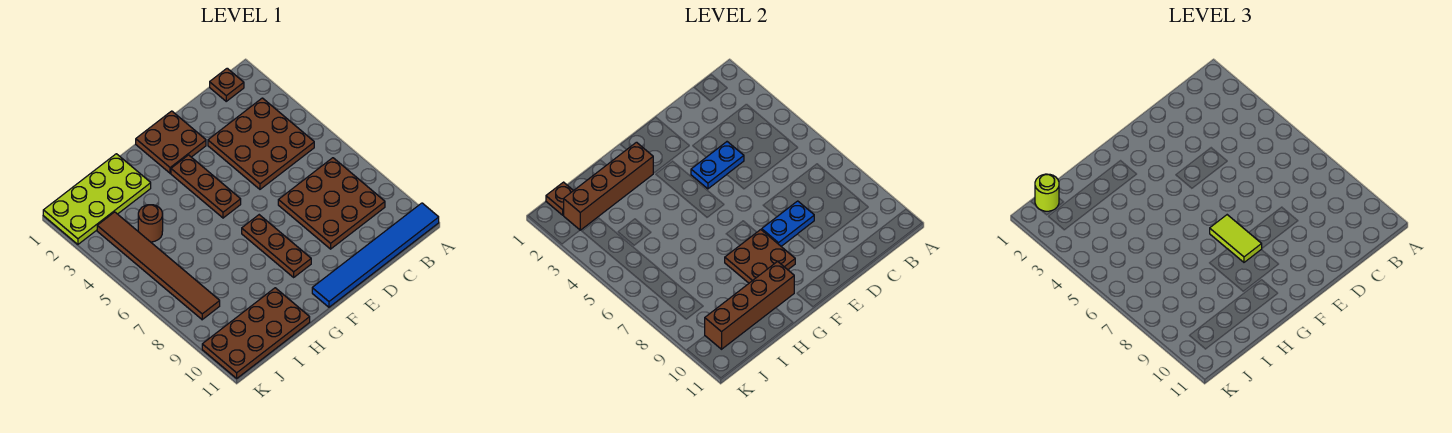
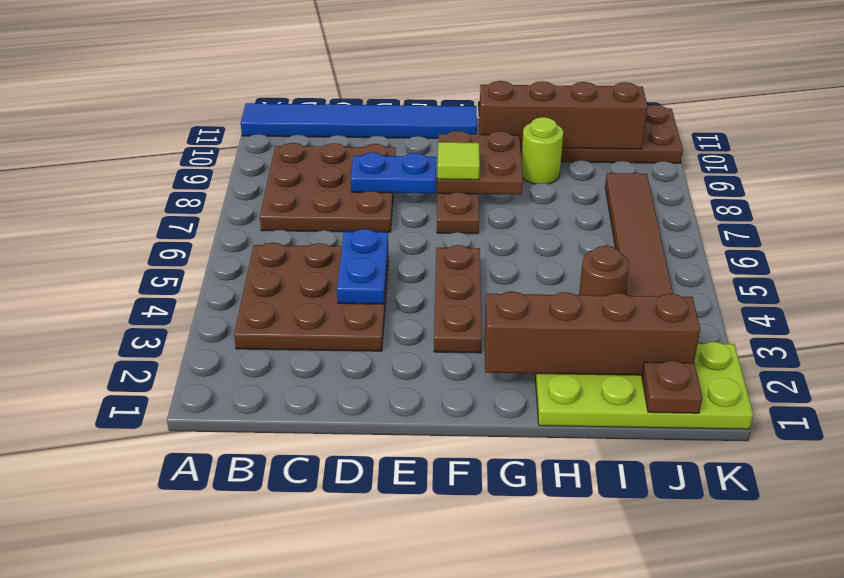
brown 1x1 plate [210,68,244,101] -> none
blue 1x2 plate [691,142,744,189] -> blue 1x2 plate turned to [337,229,388,304]
brown 2x2 plate [136,111,206,173] -> none
lime 1x2 tile [1210,215,1262,262] -> lime 1x1 tile [438,142,480,180]
lime 1x1 round brick [1035,174,1059,211] -> lime 1x1 round brick moved to [521,117,563,184]

